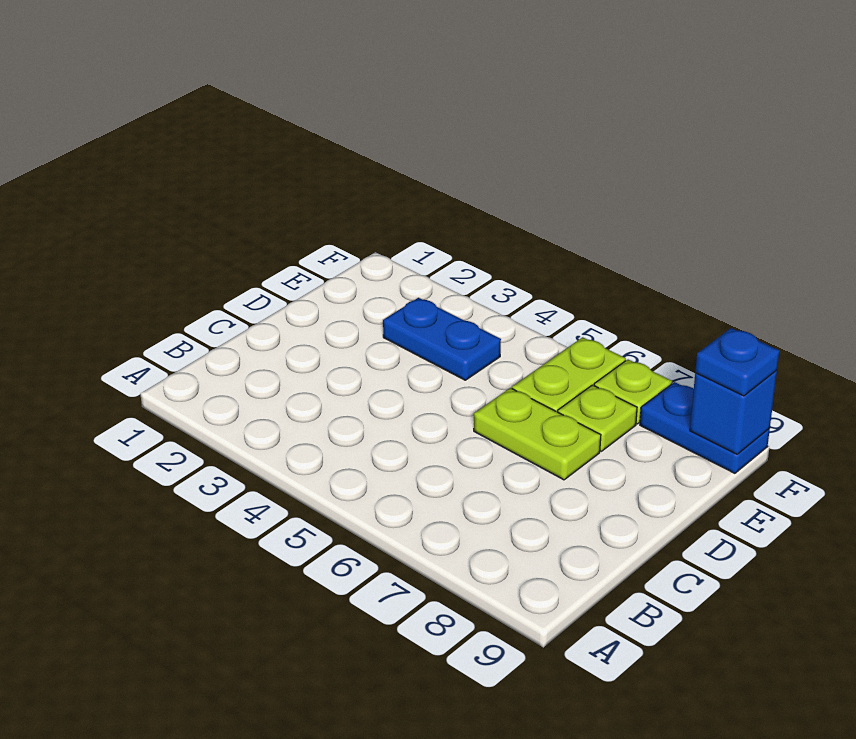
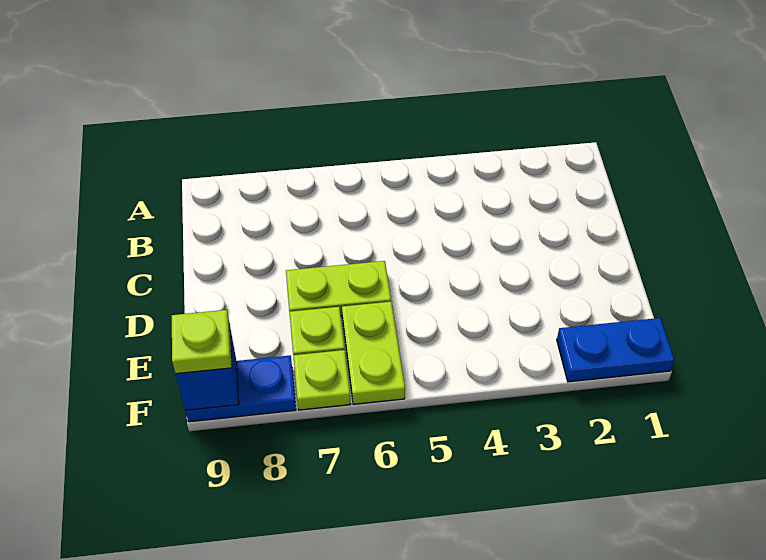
blue 1x2 plate [383,298,501,380] -> blue 1x2 plate moved to [557,318,674,382]
blue 1x1 plate [695,328,780,396] -> lime 1x1 plate [172,310,232,374]

